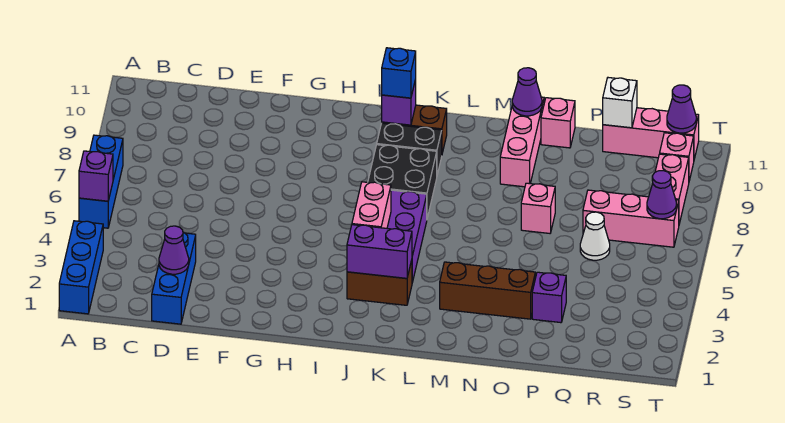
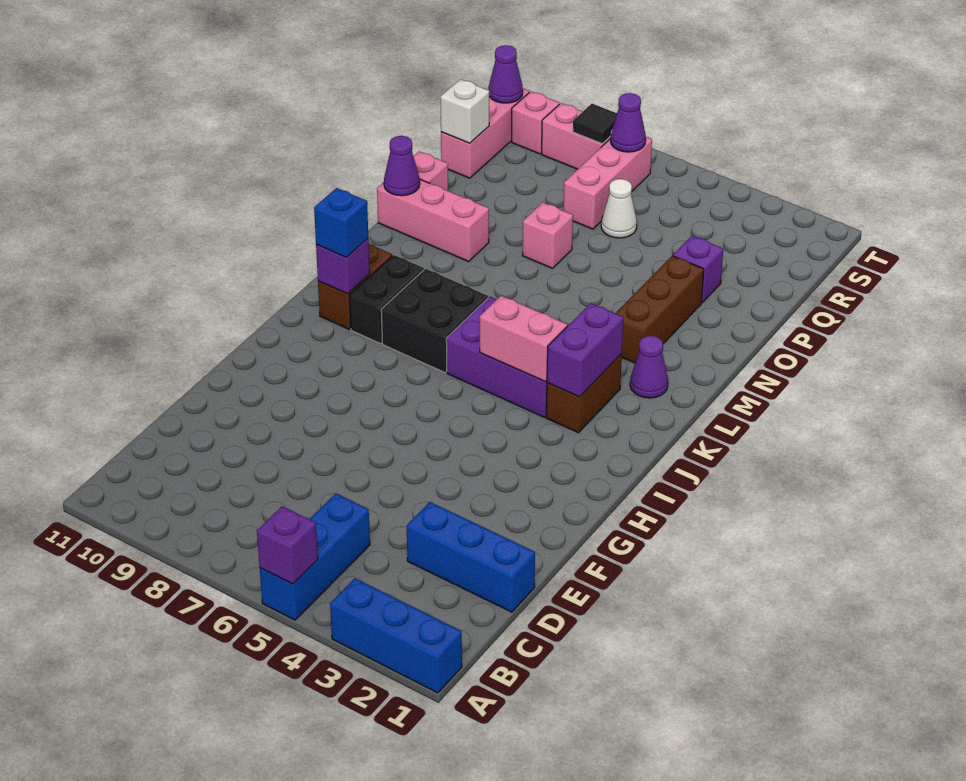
blue 1x3 brick [79,135,123,228] -> blue 1x3 brick turned to [260,494,370,620]
purple 1x1 cone [159,226,189,274] -> purple 1x1 cone moved to [630,336,668,398]
none -> black 1x1 tile [573,104,617,144]

